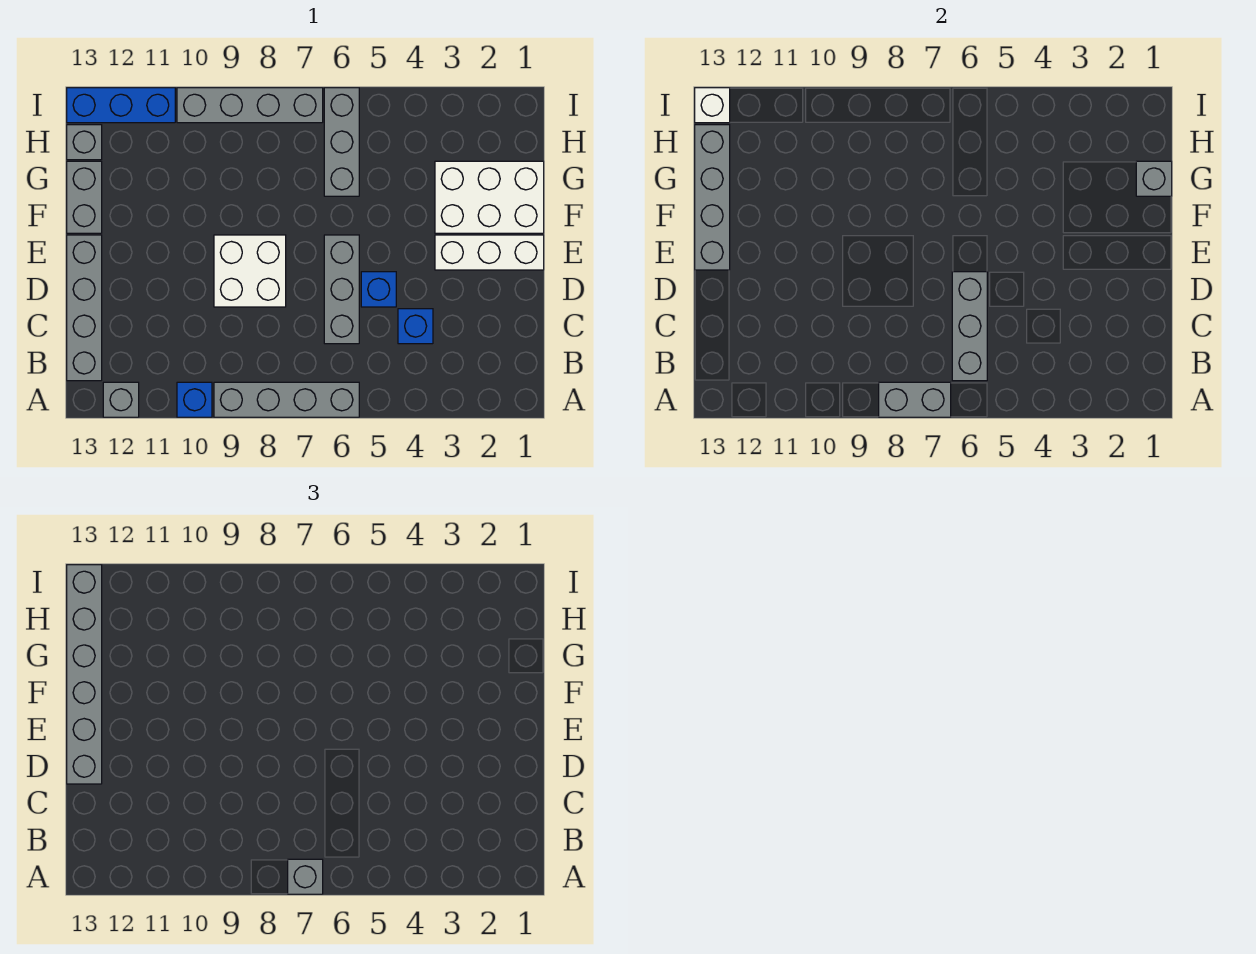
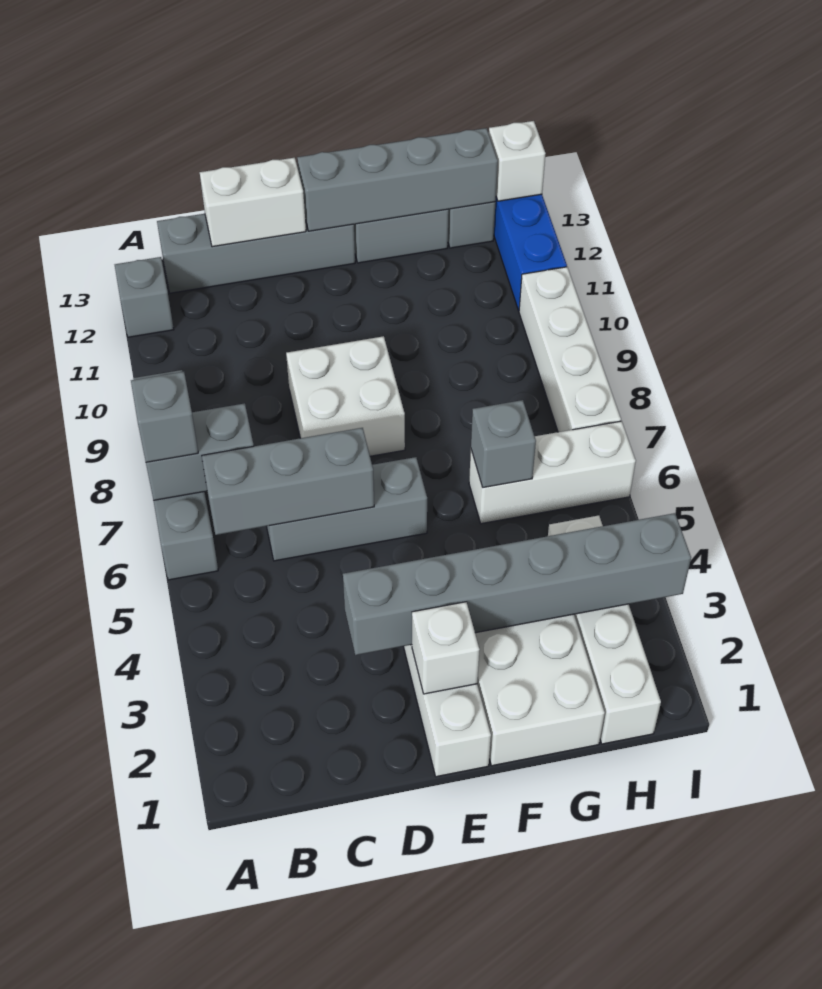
grey 1x2 brick [879,382,951,417] -> grey 1x2 brick turned to [146,403,254,500]
blue 1x1 brick [177,382,212,417] -> none
blue 1x1 brick [398,309,433,344] -> none
none -> white 1x2 brick [200,158,306,247]
blue 1x1 brick [361,272,396,307] -> none
grey 1x6 brick [67,565,102,784] -> grey 1x6 brick moved to [343,513,691,655]
none -> white 1x1 brick [412,602,480,694]
grey 1x1 brick [1136,161,1172,196] -> grey 1x1 brick moved to [471,400,536,487]
grey 1x3 brick [324,88,359,196] -> white 1x3 brick [469,421,636,524]
none -> white 1x4 brick [548,516,661,744]
grey 1x4 brick [177,88,323,123] -> white 1x4 brick [519,267,621,432]

